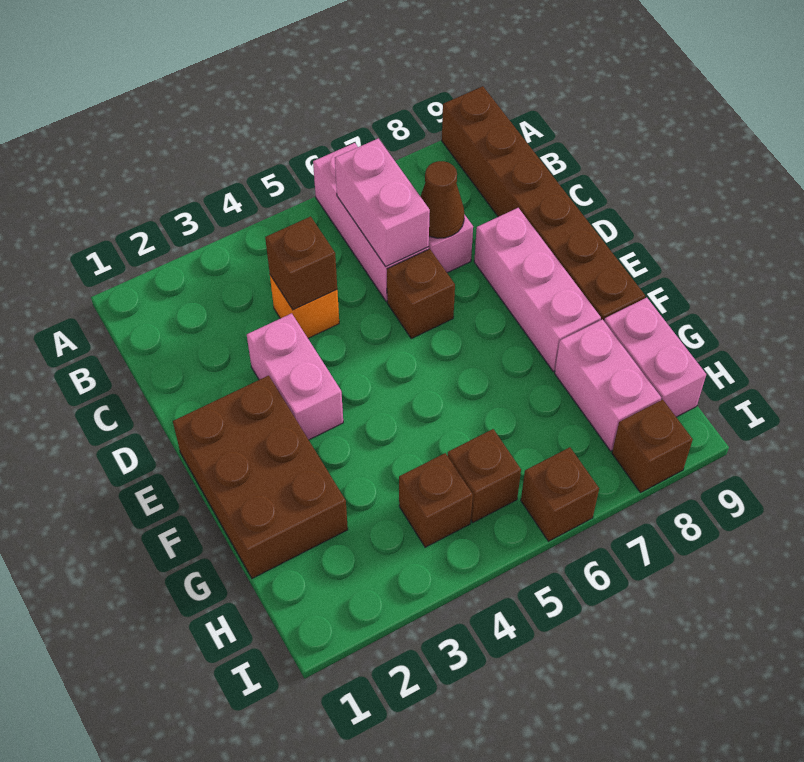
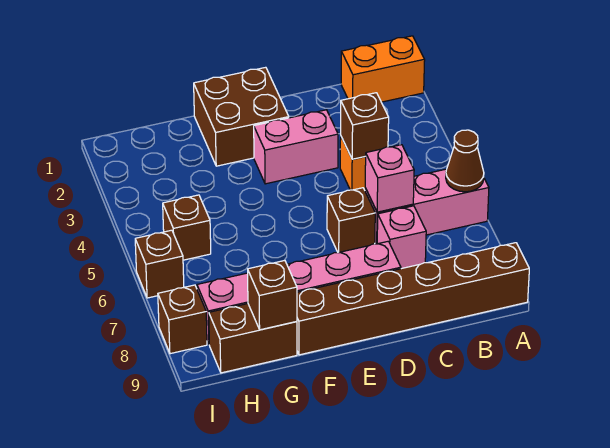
none -> orange 1x2 brick [341,36,425,102]
pink 1x2 brick [335,138,430,266] -> pink 1x1 brick [365,145,414,212]
brown 1x1 cone [420,161,464,238] -> brown 1x1 cone moved to [446,130,484,192]
brown 2x3 brick [173,375,348,578] -> brown 2x2 brick [194,67,289,166]
pink 1x2 brick [604,298,706,417] -> brown 1x2 brick [209,304,297,373]
brown 1x1 brick [399,453,473,547] -> brown 1x1 brick moved to [248,261,297,330]

